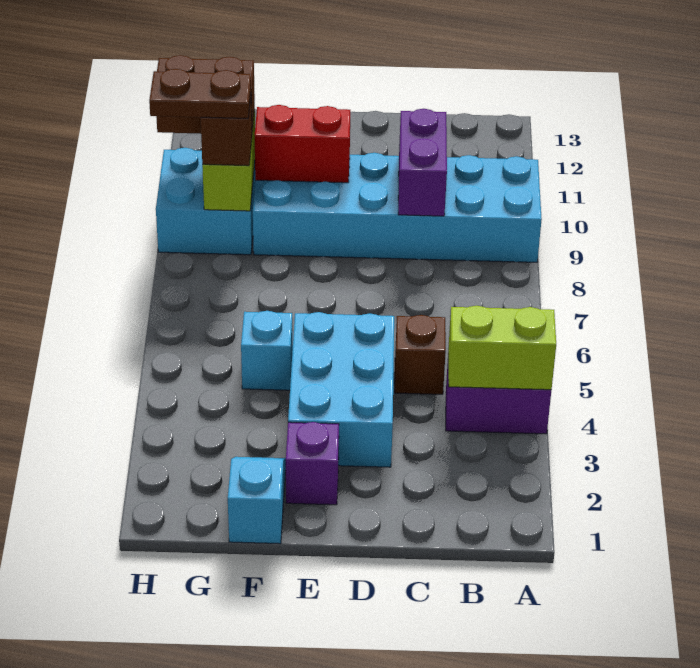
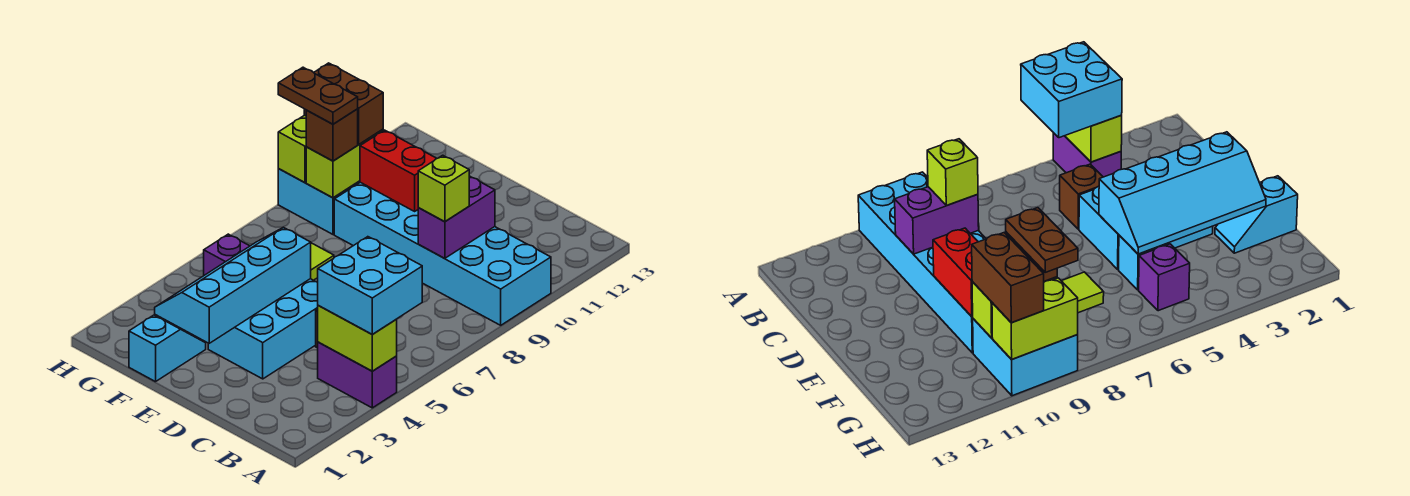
none -> cyan 2x2 brick [318,237,422,334]
none -> lime 1x1 brick [418,155,469,222]
purple 1x1 brick [286,422,339,505] -> purple 1x1 brick moved to [204,234,249,275]
none -> cyan 2x4 slope [155,227,311,343]
none -> lime 1x1 tile [311,243,334,280]
none -> lime 1x2 brick [278,115,306,183]

